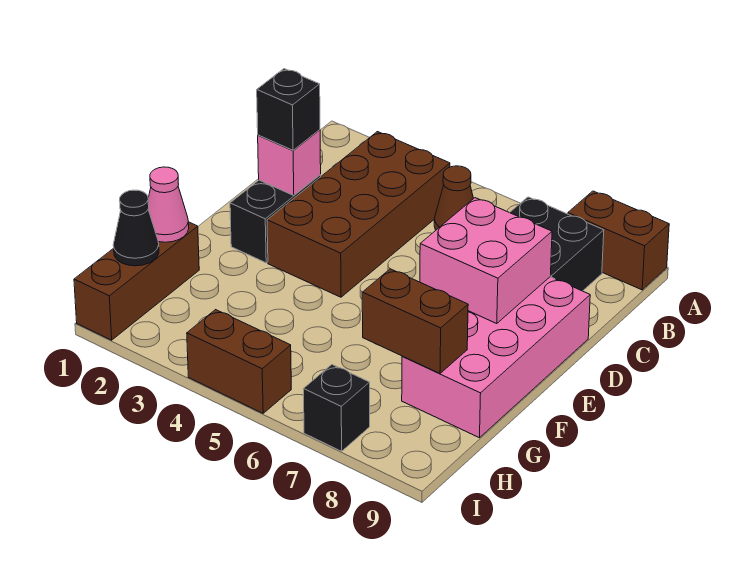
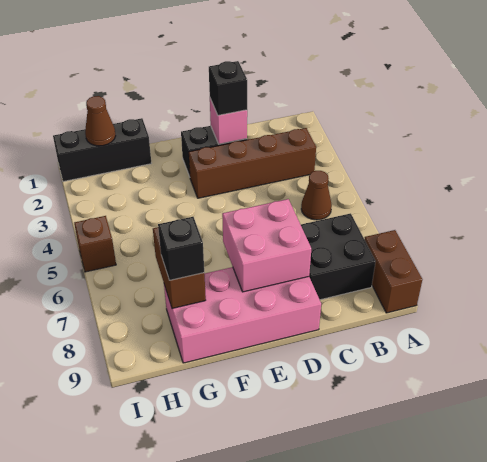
brown 2x4 brick [267,132,450,297] -> brown 1x4 brick [189,128,316,198]
brown 1x3 brick [74,222,199,340] -> black 1x3 brick [53,118,151,182]
pink 1x1 cone [148,167,189,242] -> none
black 1x1 cone [113,190,159,266] -> brown 1x1 cone [85,96,115,146]
brown 1x2 brick [187,310,291,413] -> brown 1x1 brick [74,216,116,272]
black 1x1 brick [304,365,370,451] -> black 1x1 brick moved to [158,217,204,280]

